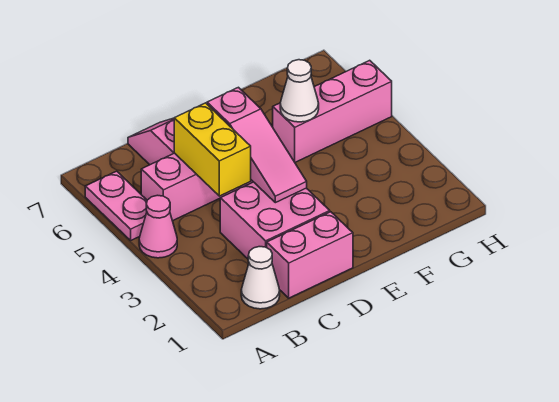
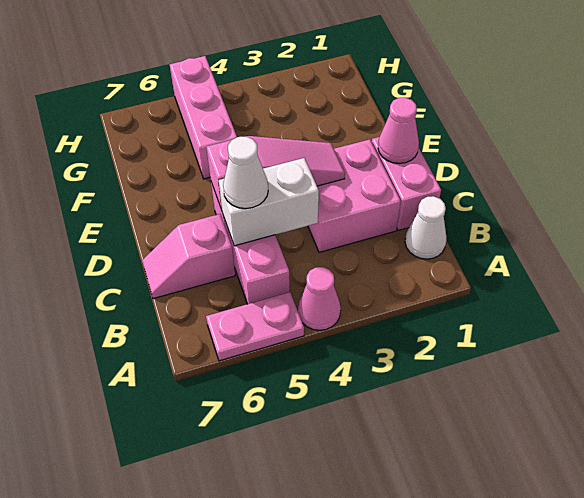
yellow 1x2 brick [174,103,251,196] -> white 1x2 brick [219,158,319,246]
none -> pink 1x1 cone [378,98,419,163]
white 1x1 cone [280,60,319,122] -> white 1x1 cone moved to [223,137,268,209]

